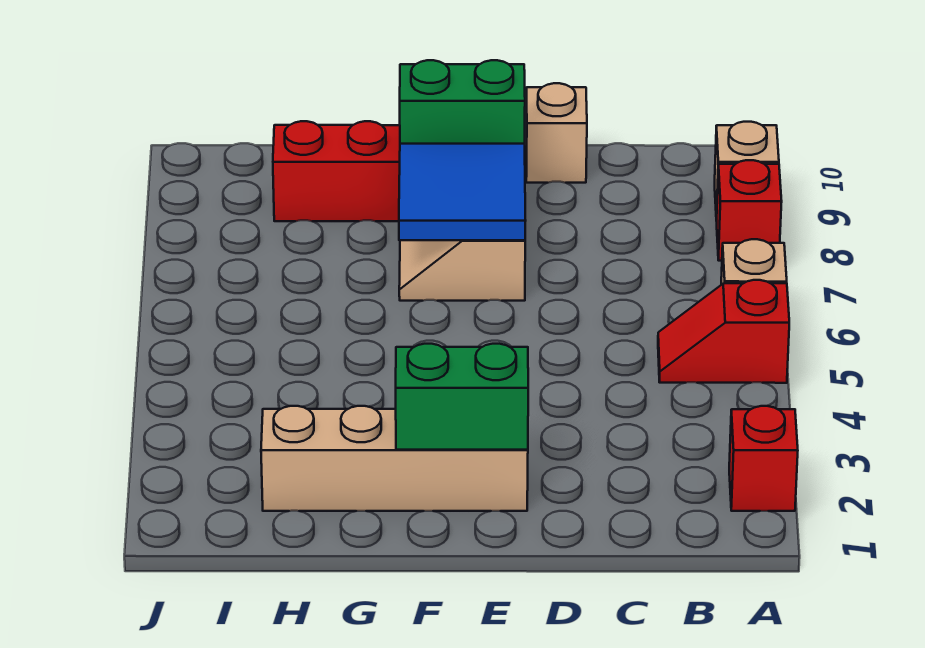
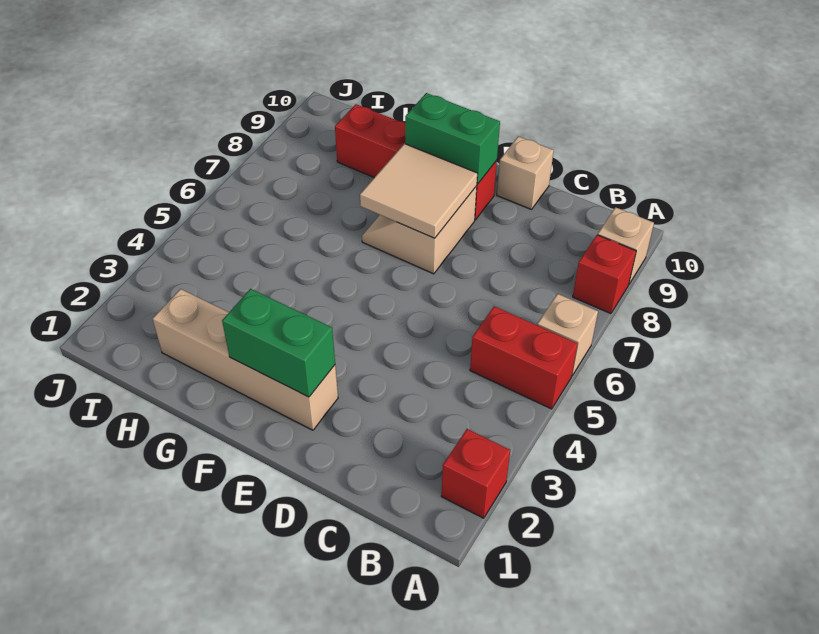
red 1x2 slope [658,280,789,383] -> red 1x2 brick [470,306,578,409]
blue 2x2 tile [399,144,526,240] -> tan 2x2 tile [360,144,478,238]

